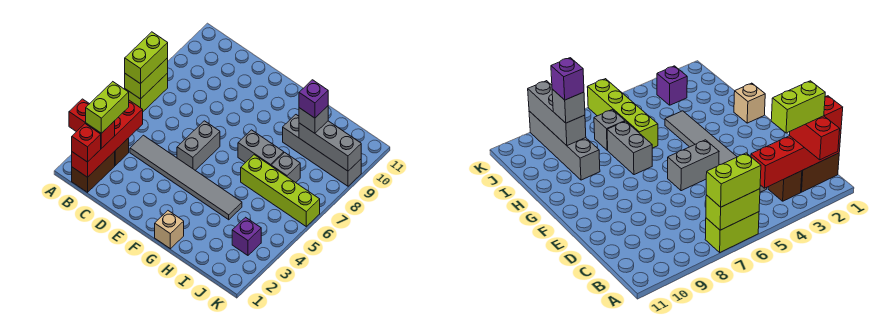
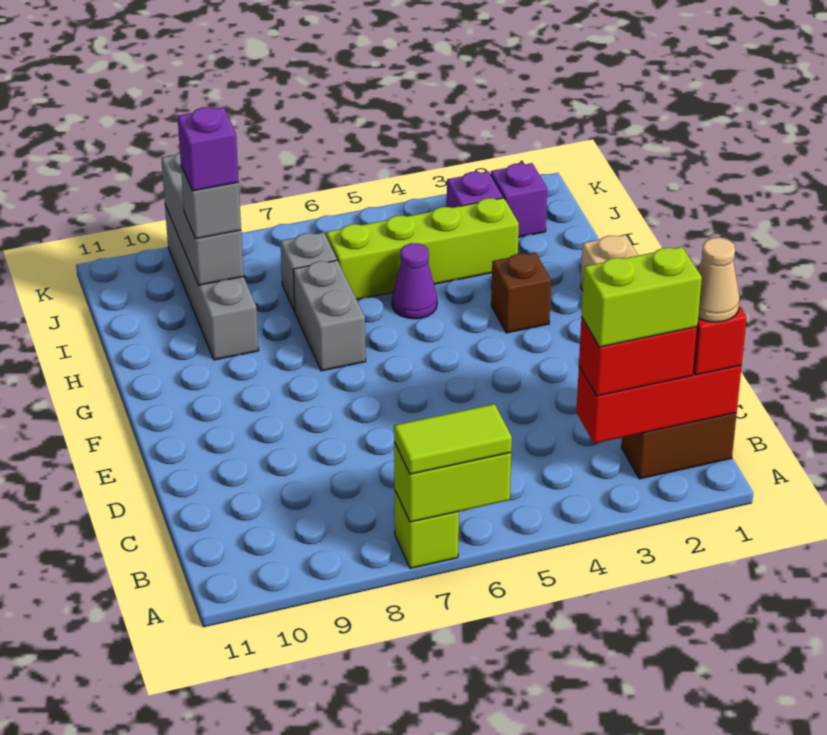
red 1x2 brick [69,99,115,149] -> red 1x2 brick turned to [579,317,697,396]
lime 1x2 brick [125,73,168,111] -> lime 1x1 brick [395,491,459,568]
lime 1x2 brick [125,32,168,84] -> lime 1x2 tile [394,404,512,474]
red 1x4 brick [72,100,143,177] -> red 1x3 brick [576,366,742,443]
none -> tan 1x1 cone [698,238,740,322]
brown 1x1 brick [114,138,129,165] -> brown 1x1 brick moved to [491,253,551,333]
grey 1x6 tile [130,135,242,220] -> none
grey 1x2 brick [177,121,220,170] -> none
none -> purple 1x1 cone [392,243,437,319]
lime 1x4 brick [241,155,320,226] -> lime 1x4 brick turned to [326,198,519,300]
none -> purple 1x1 brick [491,163,547,237]

